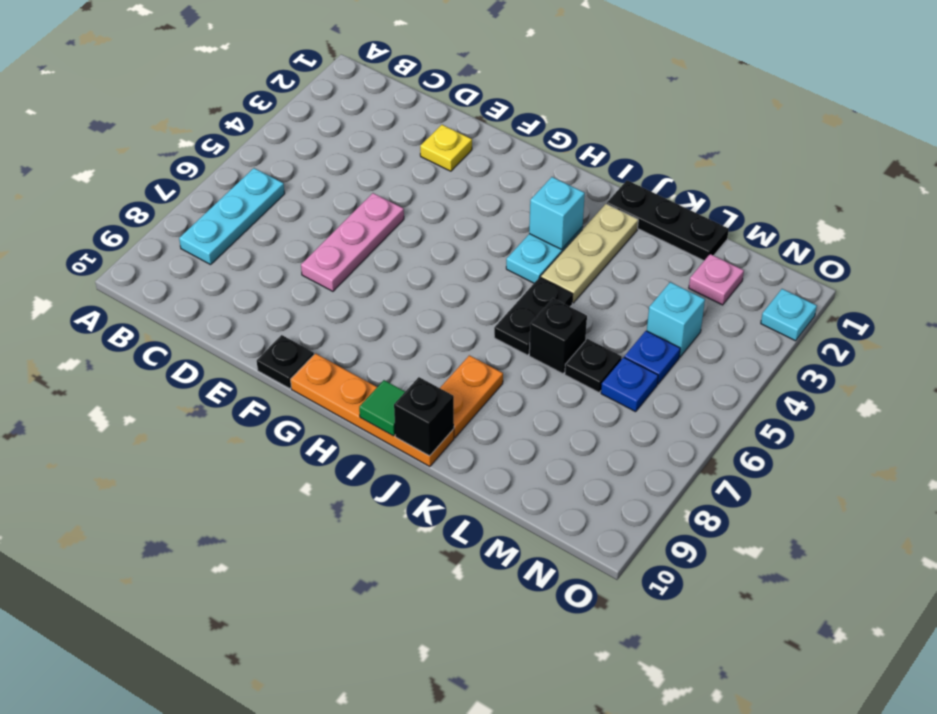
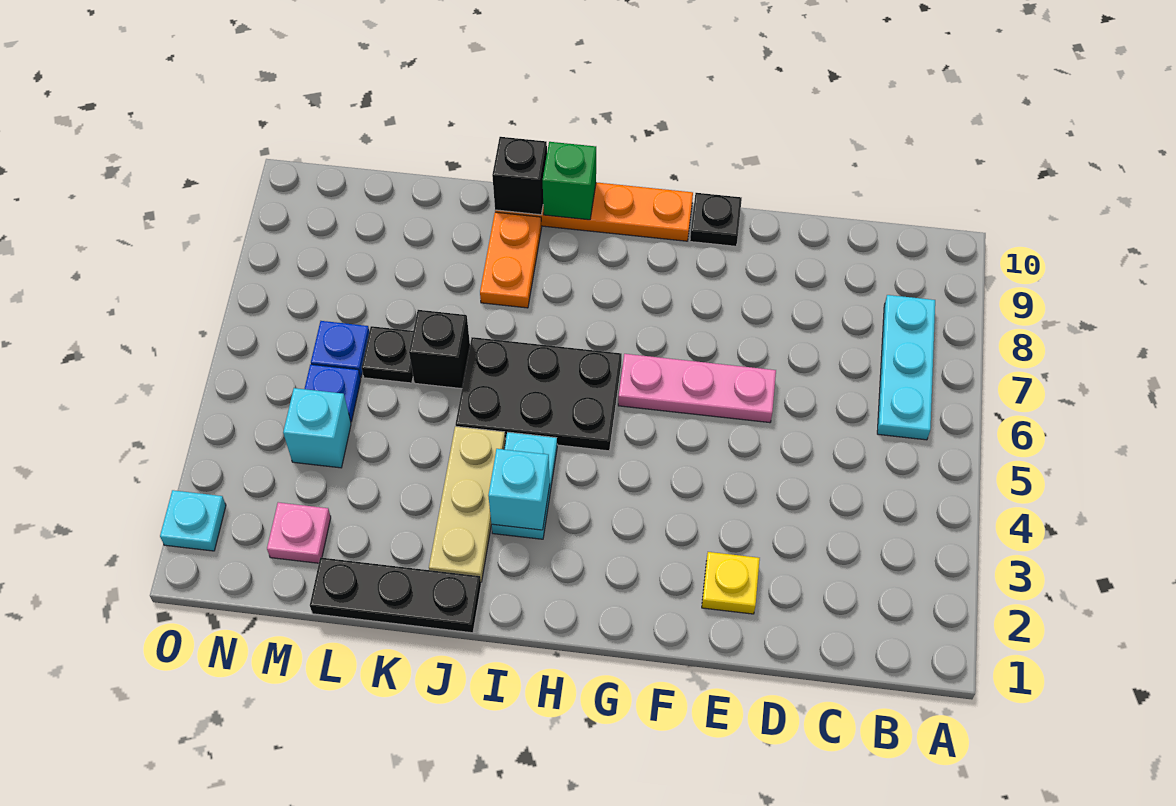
pink 1x3 plate [301,193,404,291] -> pink 1x3 plate turned to [618,354,776,423]
green 1x1 tile [359,380,405,436] -> green 1x1 brick [543,142,596,220]
black 1x2 plate [494,277,573,355] -> black 2x3 plate [455,337,622,451]

